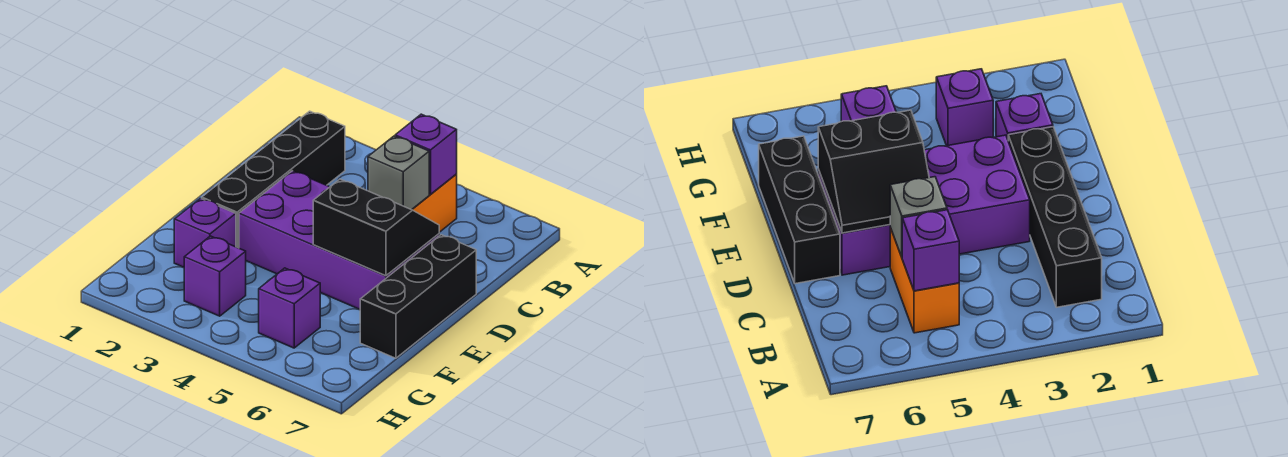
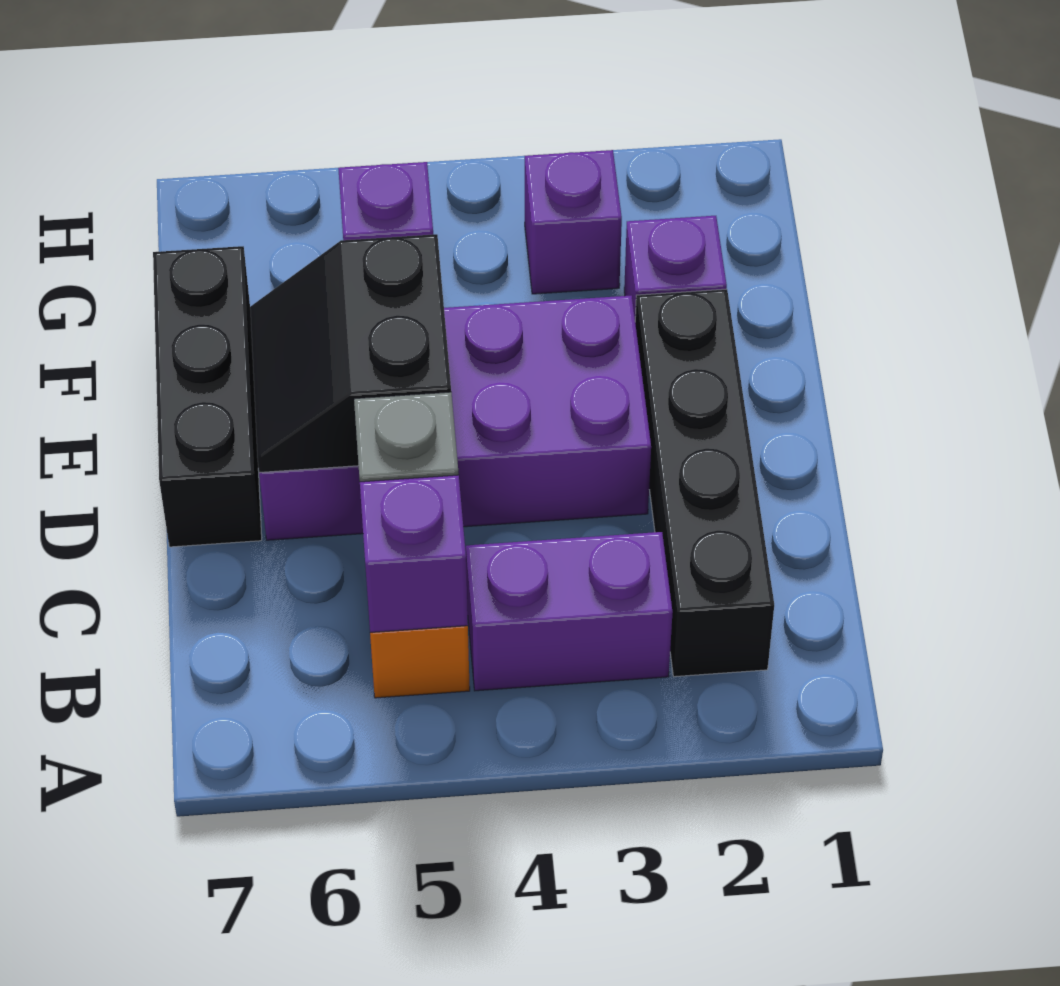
none -> purple 1x2 brick [466,532,673,691]
black 2x2 slope [313,179,439,276] -> black 2x2 slope turned to [250,234,451,473]

